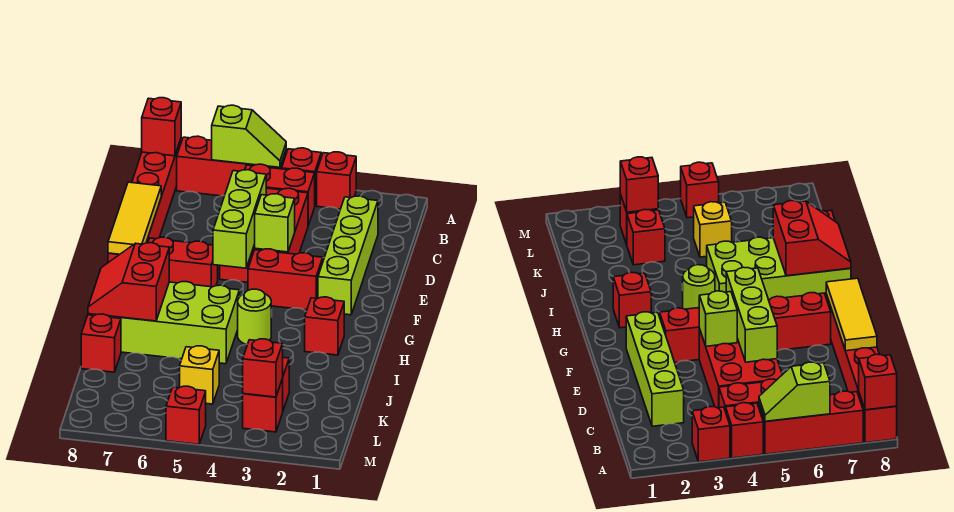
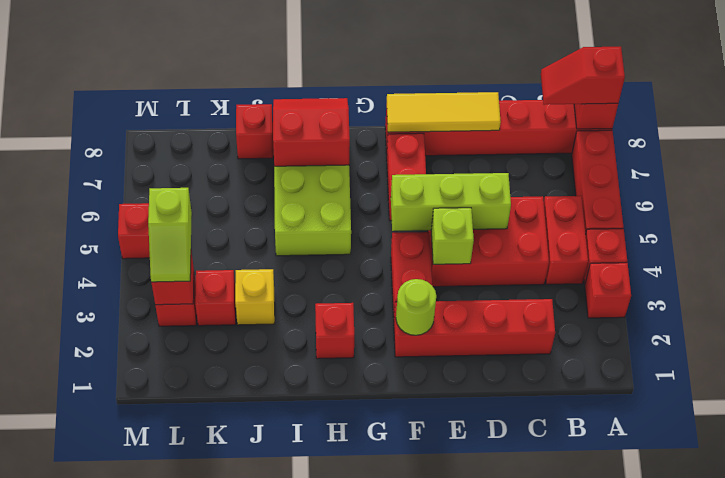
lime 1x2 slope [212,105,286,167] -> lime 1x2 slope moved to [148,188,192,282]
none -> red 1x2 slope [541,47,625,105]
lime 1x4 brick [318,196,378,315] -> red 1x4 brick [394,299,555,357]
lime 1x1 round brick [238,289,271,345] -> lime 1x1 round brick moved to [396,279,436,335]
yellow 1x1 brick [180,346,219,404] -> yellow 1x1 brick moved to [235,269,275,325]

